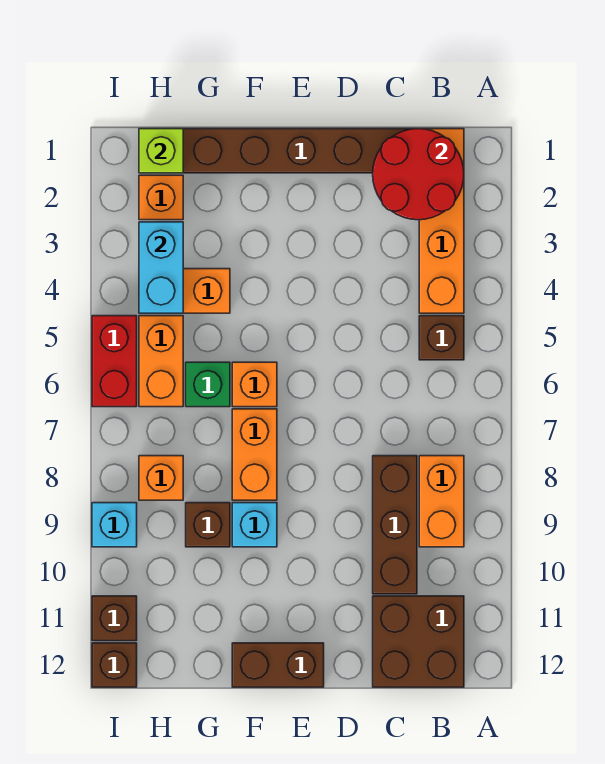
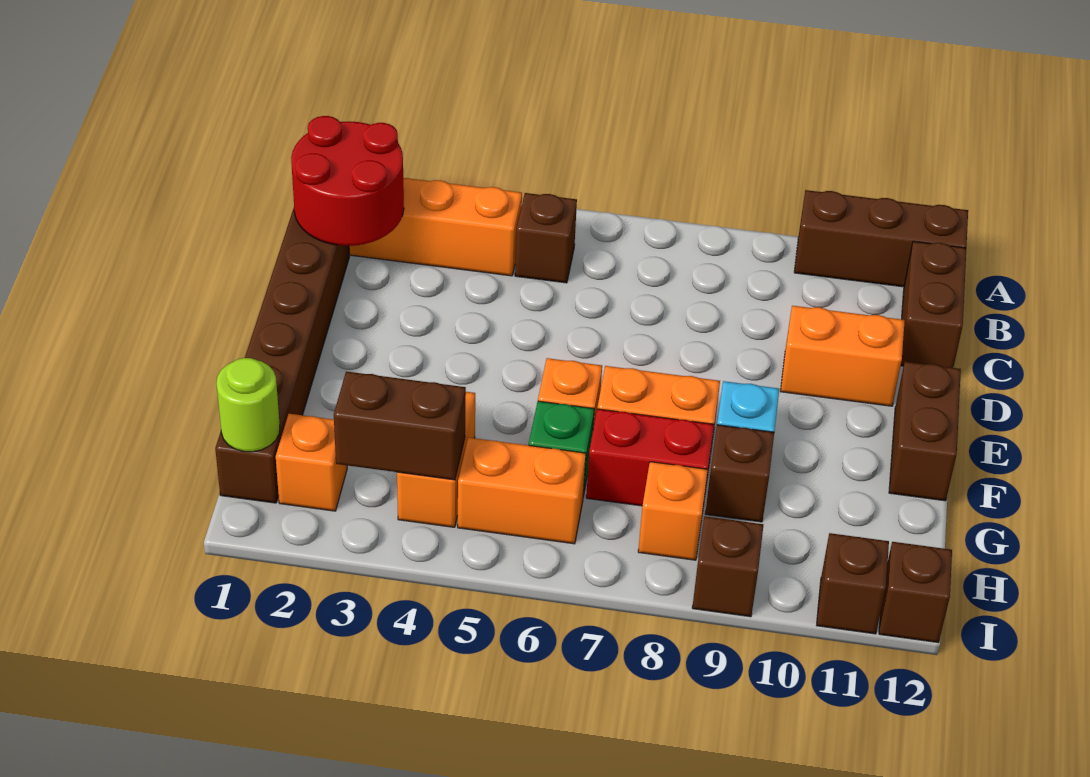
orange 1x2 brick [419,456,464,547] -> orange 1x2 brick moved to [780,306,905,406]
brown 2x2 brick [373,596,464,687] -> brown 1x2 brick [901,241,966,368]
brown 1x3 brick [373,456,417,594] -> brown 1x3 brick moved to [794,190,968,287]
lime 1x1 brick [139,129,183,173] -> lime 1x1 round brick [216,358,280,452]
cyan 1x2 brick [139,222,183,313] -> brown 1x2 brick [334,372,466,480]
red 1x2 brick [92,316,137,407] -> red 1x2 brick moved to [586,409,714,506]
cyan 1x1 brick [92,503,137,547] -> brown 1x1 brick [692,516,763,617]

